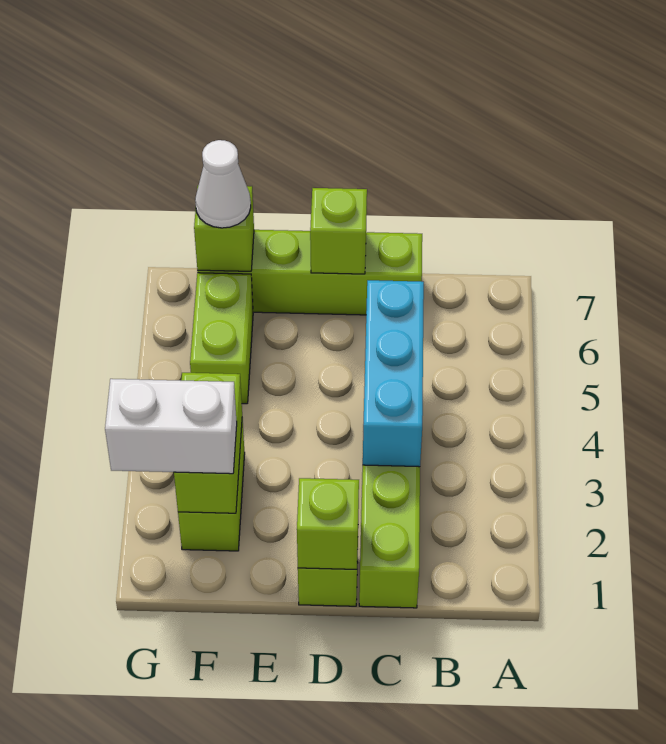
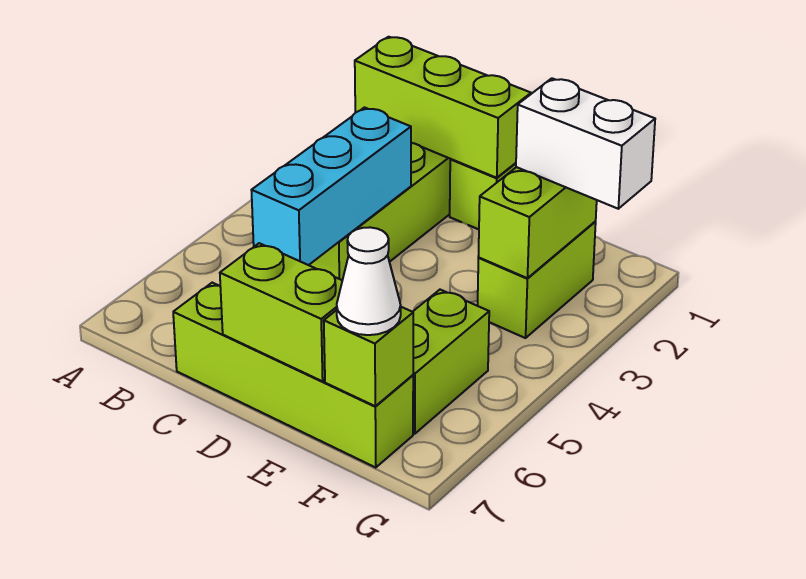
lime 1x1 brick [297,478,359,569] -> lime 1x3 brick [355,37,531,178]
lime 1x1 brick [310,188,367,274] -> lime 1x2 brick [220,243,342,381]

